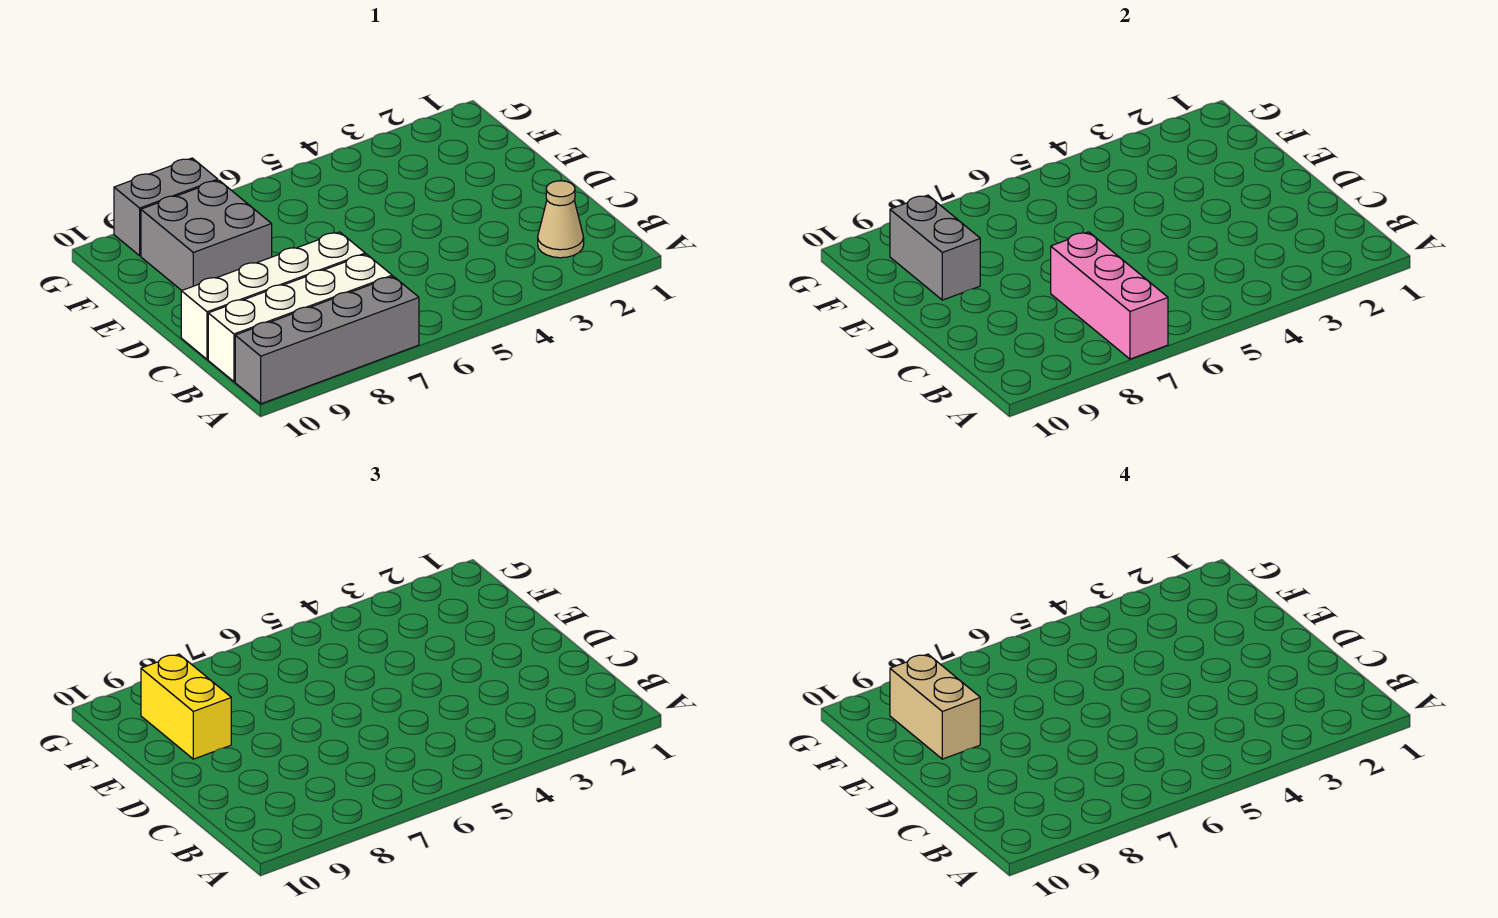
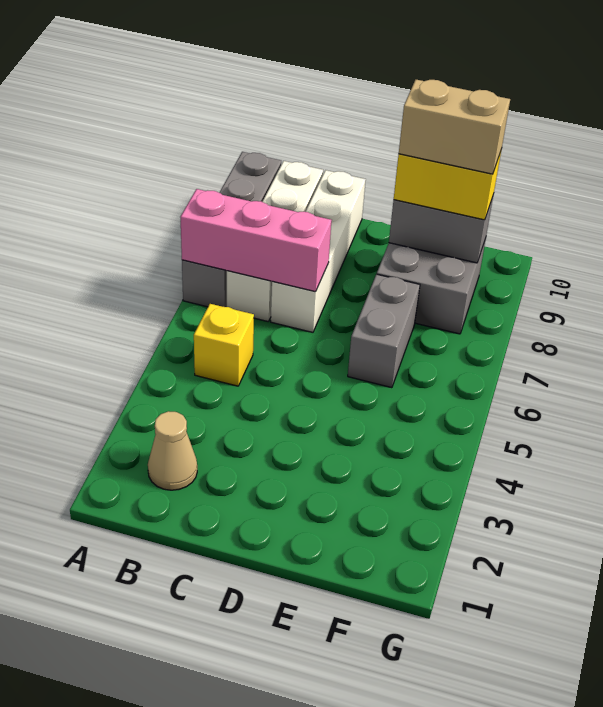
none -> yellow 1x1 brick [194,304,254,386]
grey 1x2 brick [114,158,218,256] -> grey 1x2 brick moved to [348,274,420,388]

